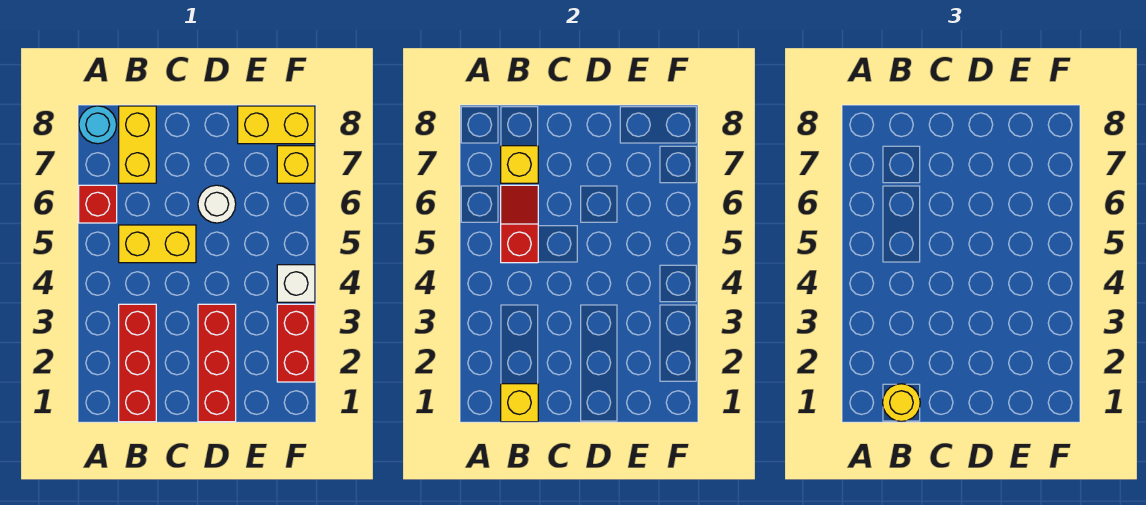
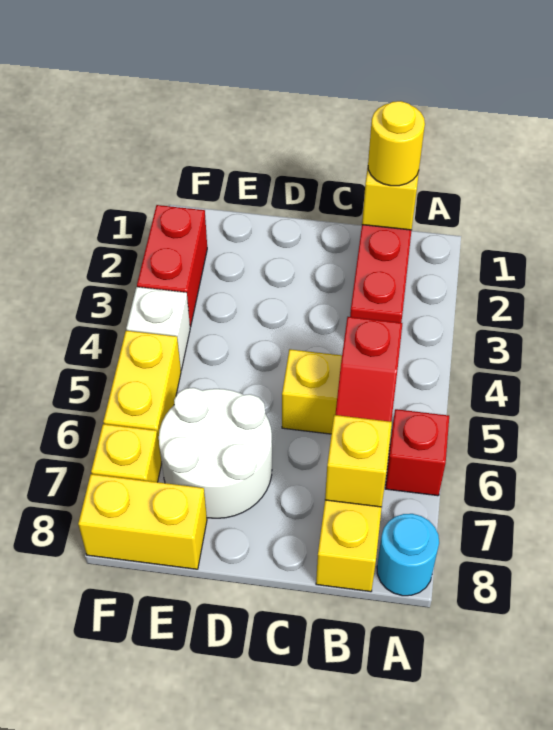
red 1x3 brick [198,304,236,422] -> none
white 1x1 round brick [198,185,236,223] -> white 2x2 round brick [159,388,272,518]
none -> yellow 1x2 brick [103,331,181,462]

